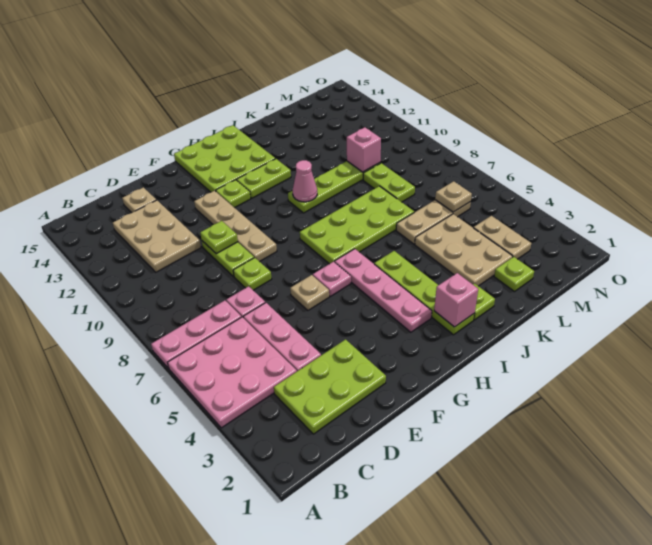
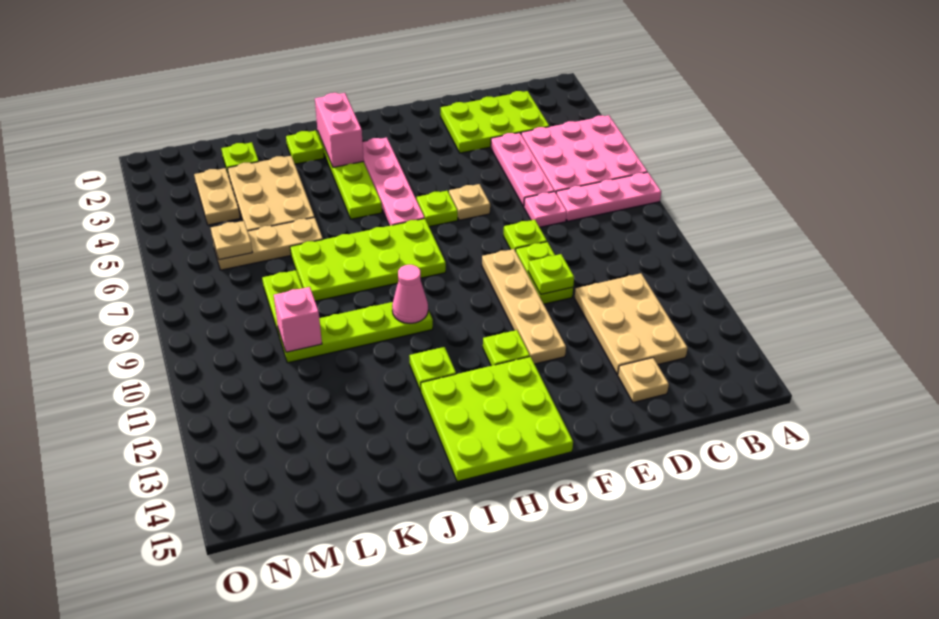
pink 1x1 plate [313,262,351,296] -> lime 1x1 plate [417,191,458,227]
lime 1x2 plate [237,159,291,198] -> lime 1x1 plate [409,347,456,391]
pink 1x1 brick [434,273,478,327] -> pink 1x2 brick [315,93,364,167]

